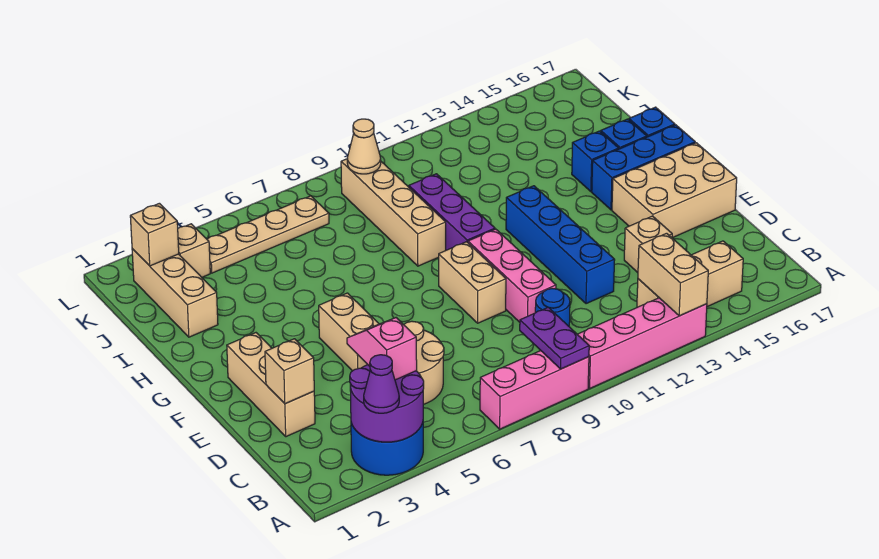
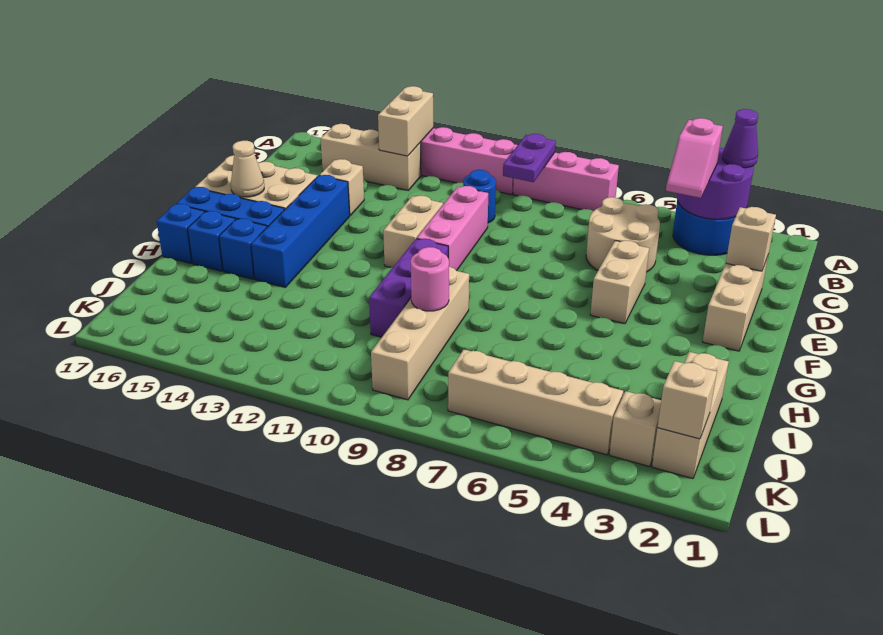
blue 1x4 brick [506,186,615,304] -> blue 1x4 brick moved to [251,175,350,288]
tan 1x2 brick [439,242,506,323] -> tan 1x2 brick moved to [383,196,443,268]
none -> pink 1x1 round brick [411,247,449,311]
tan 1x4 plate [207,196,329,273] -> tan 1x4 brick [448,350,623,455]
tan 1x1 cone [347,119,381,174] -> tan 1x1 cone moved to [231,141,264,197]

